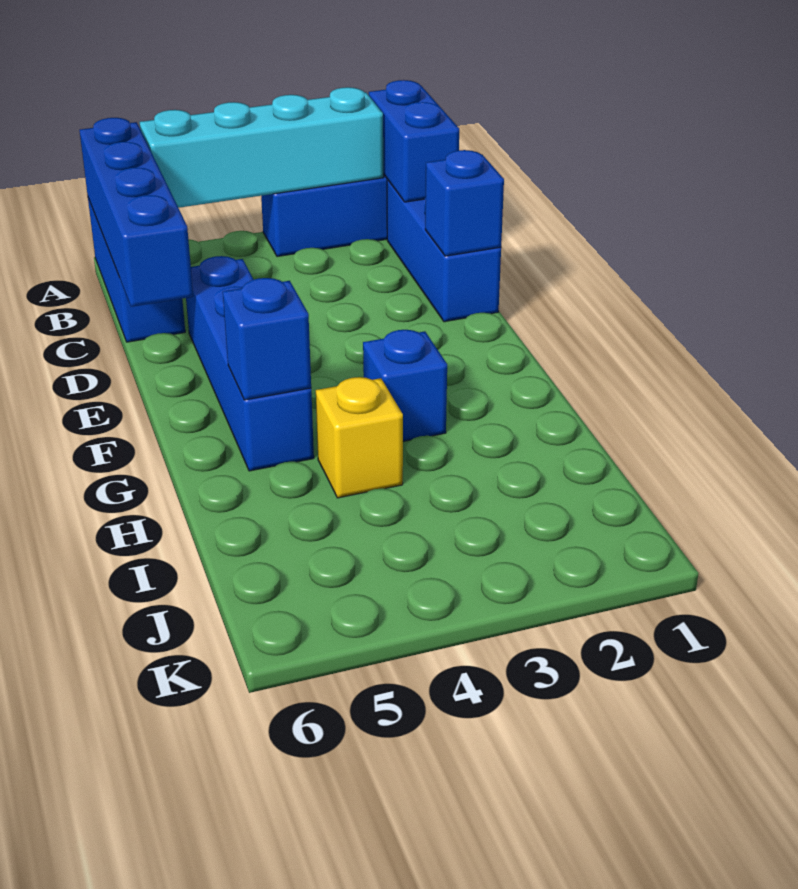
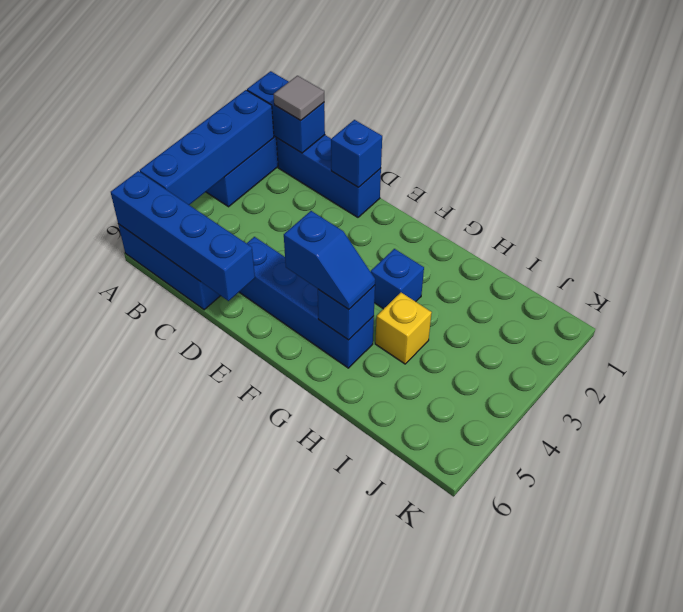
cyan 1x4 brick [140,87,383,208] -> blue 1x4 brick [140,90,274,205]
none -> grey 1x1 tile [274,76,324,121]
none -> blue 1x2 slope [284,211,375,309]

